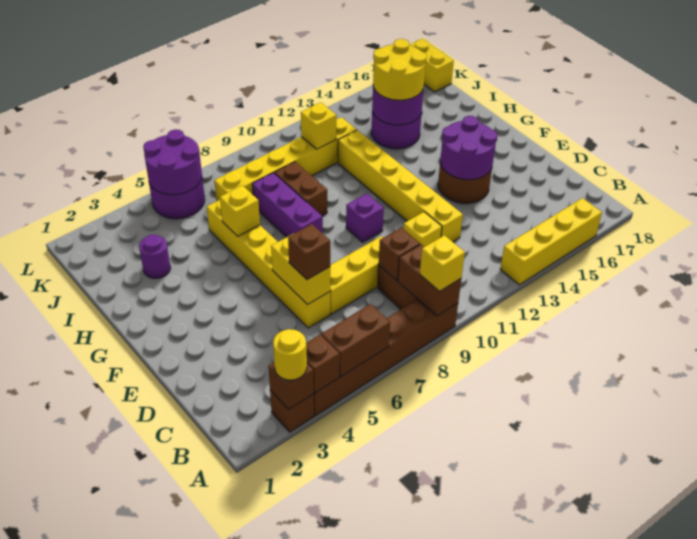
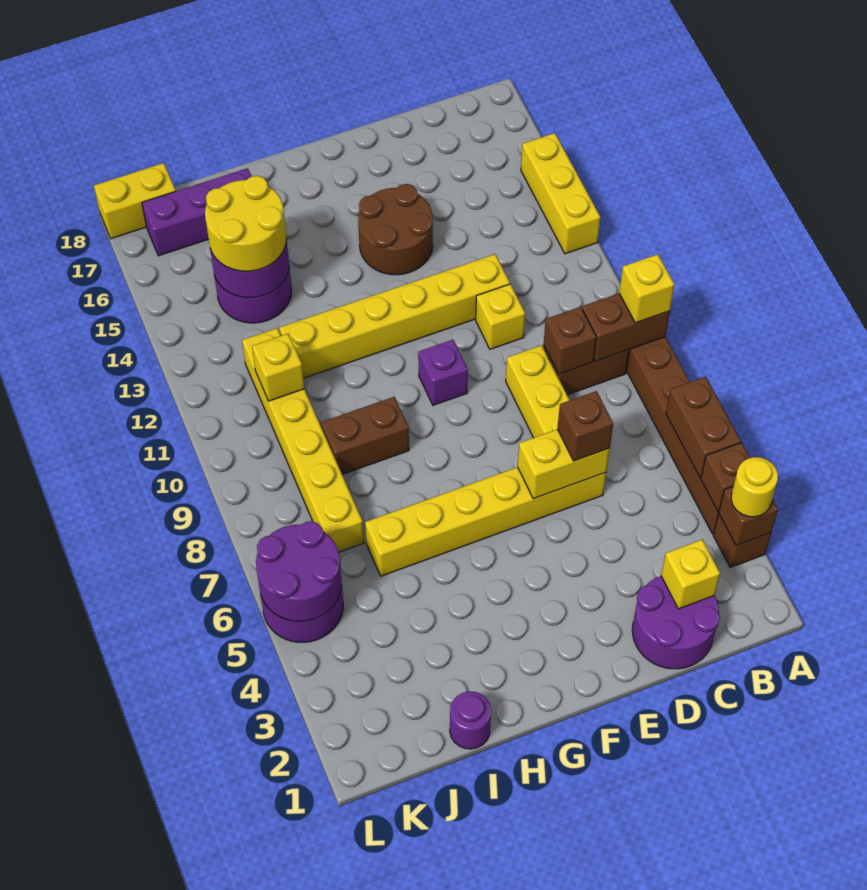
yellow 1x4 brick [500,198,602,285] -> yellow 1x3 brick [521,133,600,254]
purple 2x2 round brick [440,116,497,180] -> purple 2x2 round brick moved to [632,576,720,669]
purple 1x3 brick [252,173,323,237] -> purple 1x3 brick moved to [142,168,251,256]
yellow 1x1 brick [220,186,260,236] -> yellow 1x1 brick moved to [661,540,720,609]
purple 1x1 round brick [139,235,170,278] -> purple 1x1 round brick moved to [450,691,491,749]

